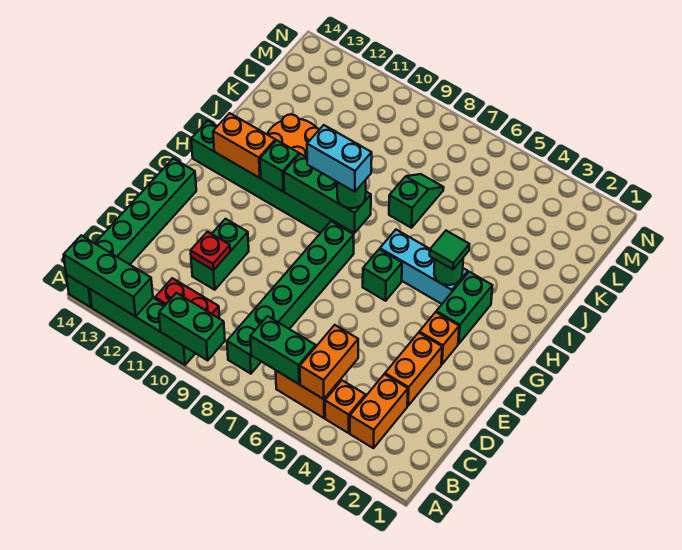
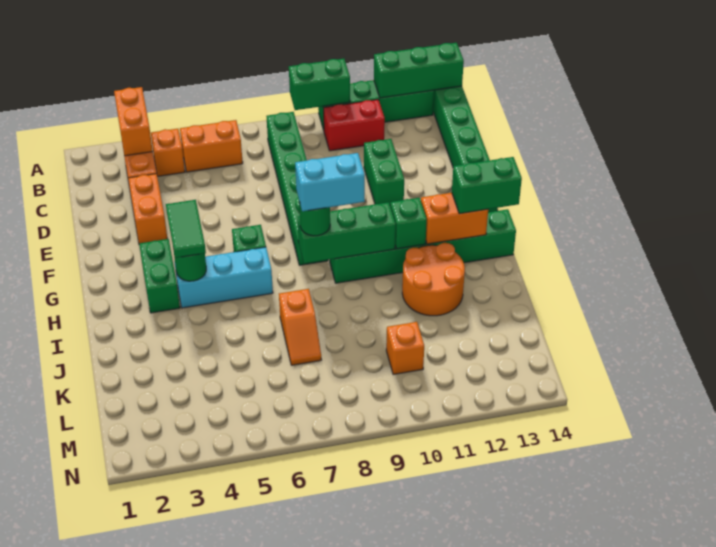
orange 1x2 brick [300,325,358,399] -> orange 1x2 brick moved to [114,87,153,156]
green 1x2 brick [250,316,316,384] -> green 1x2 brick moved to [452,157,522,214]
red 1x1 plate [191,232,230,270] -> none
orange 1x1 brick [419,312,459,364] -> orange 1x1 brick moved to [386,322,424,375]
green 1x1 tile [430,231,470,269] -> green 1x2 tile [166,200,206,258]
green 1x2 slope [389,174,444,228] -> orange 1x2 slope [279,289,321,365]

